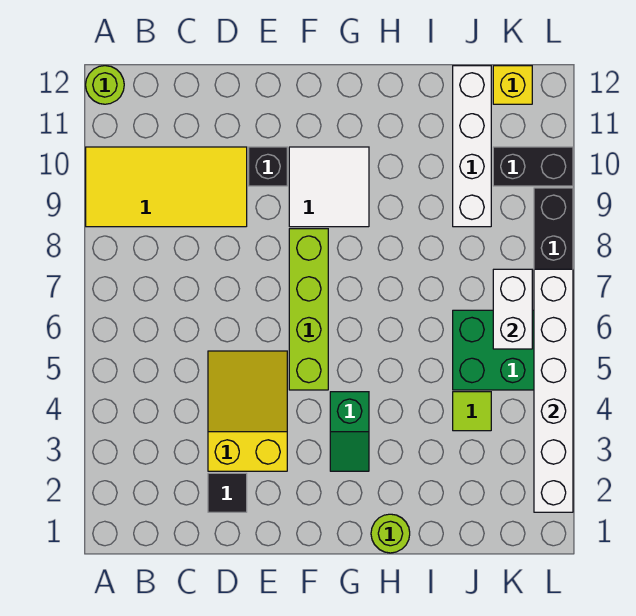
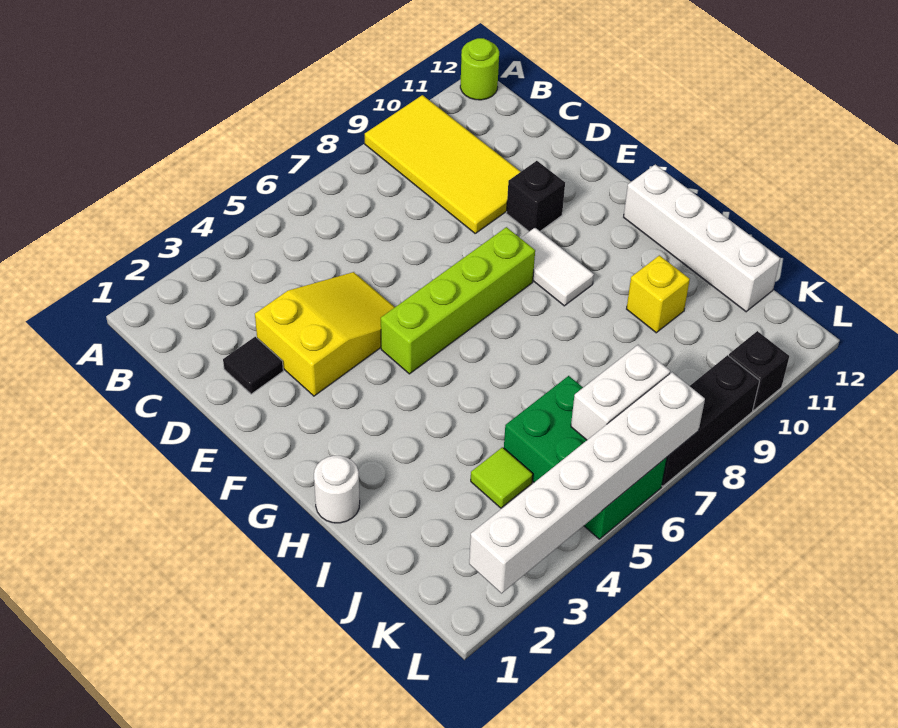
white 2x2 tile [289,147,369,227] -> white 1x2 tile [521,228,594,306]
green 1x2 slope [330,392,369,471] -> none
lime 1x1 round brick [371,514,410,553] -> white 1x1 round brick [314,456,360,523]
white 1x4 brick [453,66,491,227] -> white 1x4 brick turned to [624,164,780,312]
black 1x2 brick [493,147,573,186] -> black 1x1 brick [729,331,789,410]
yellow 1x1 brick [493,66,532,104] -> yellow 1x1 brick moved to [627,255,690,333]

